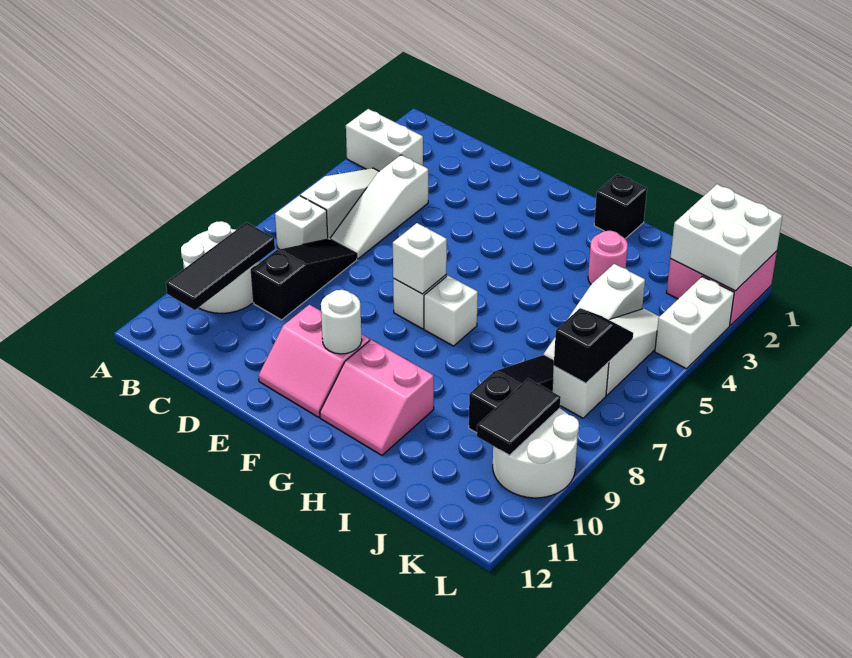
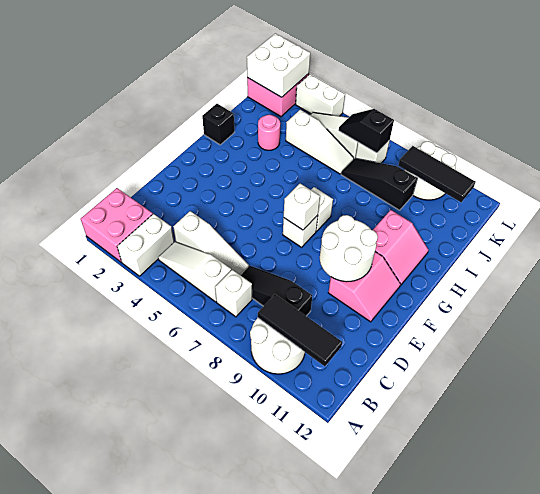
none -> pink 2x2 brick [81,188,153,262]
white 1x1 round brick [321,290,362,354] -> white 2x2 round brick [320,215,378,282]
black 1x2 tile [477,379,561,455] -> black 1x3 tile [398,146,476,202]

